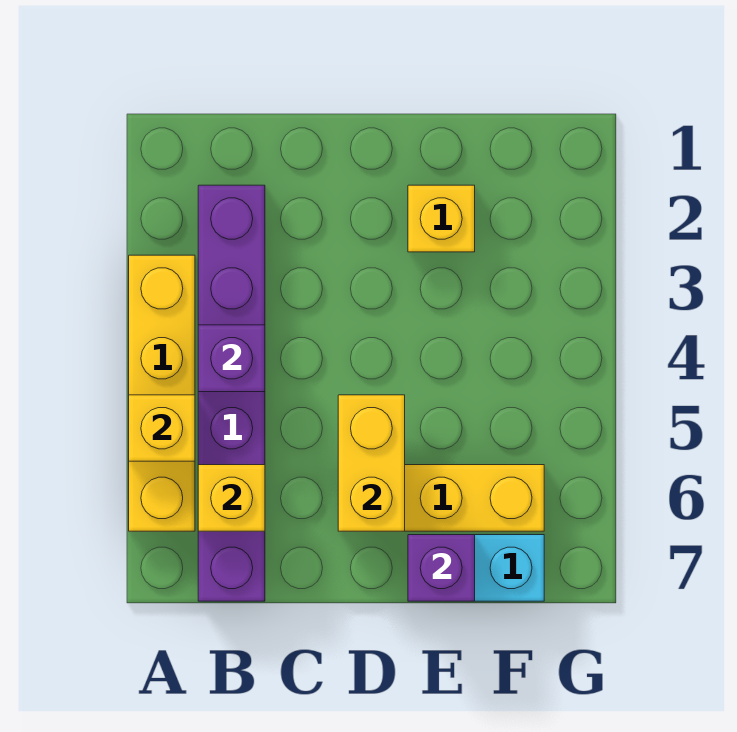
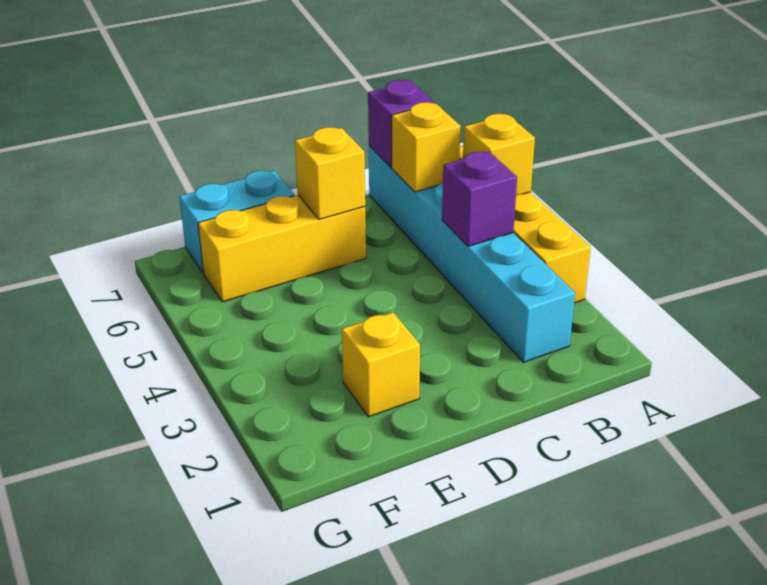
purple 1x6 brick [198,185,265,601] -> cyan 1x6 brick [369,146,575,362]
yellow 1x2 brick [338,395,405,531] -> yellow 1x1 brick [295,127,365,219]
purple 1x1 brick [408,535,475,601] -> purple 1x1 brick moved to [368,80,435,167]

